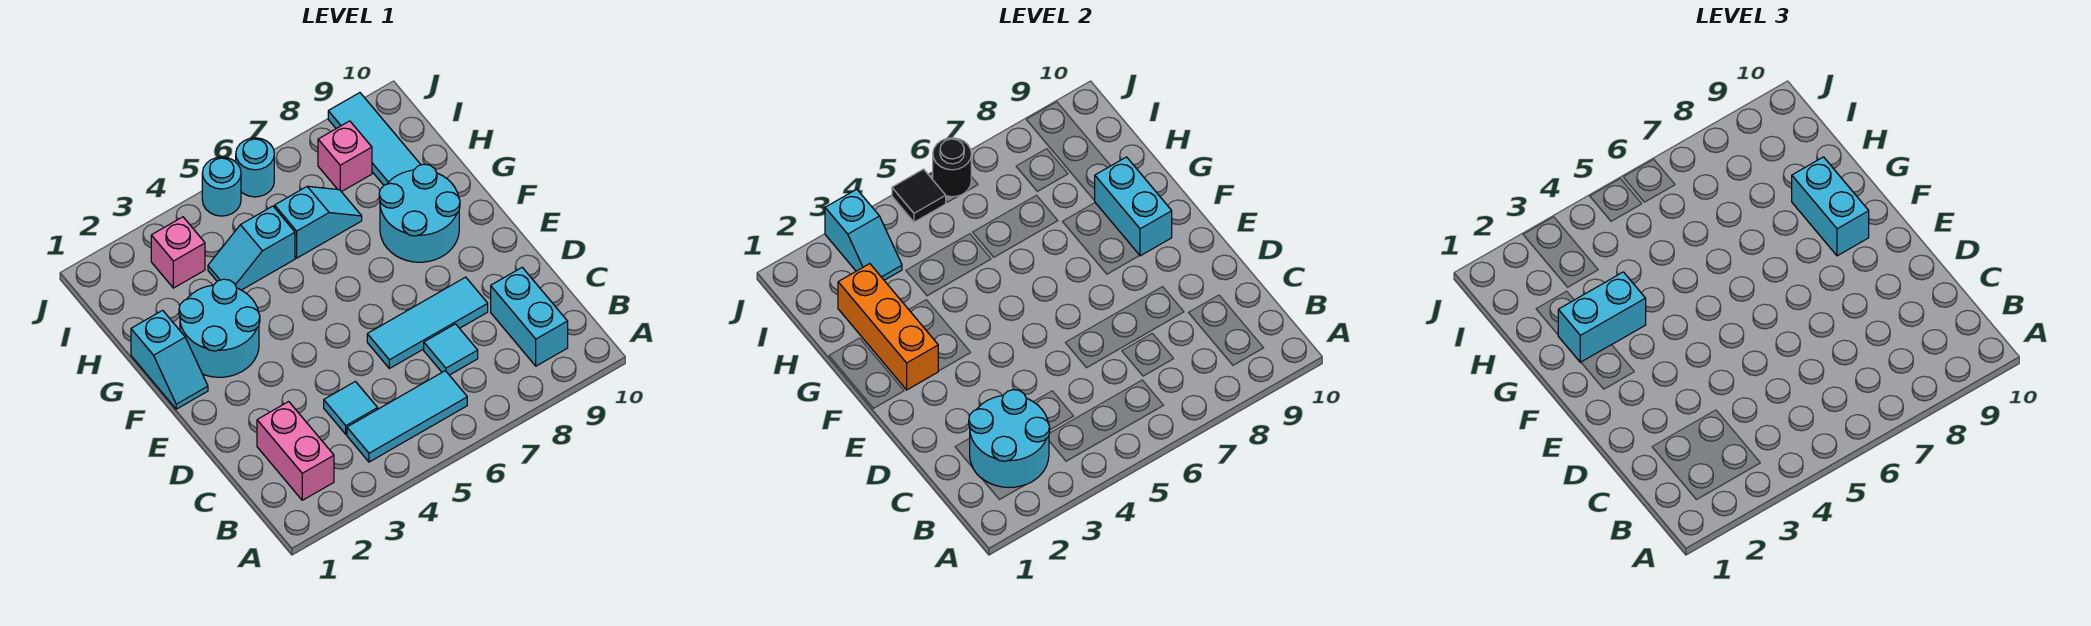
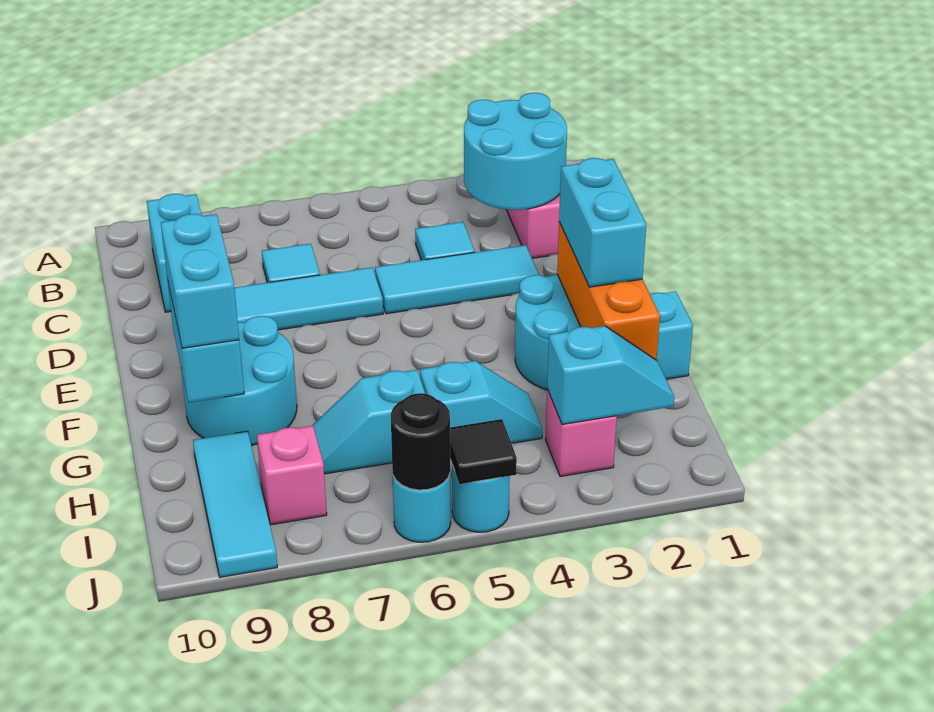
cyan 1x3 tile [347,371,467,462] -> cyan 1x3 tile moved to [375,245,539,314]
cyan 1x2 brick [1558,272,1646,362] -> cyan 1x2 brick turned to [559,158,646,287]
cyan 1x2 slope [825,189,902,280] -> cyan 1x2 slope turned to [547,326,674,425]

